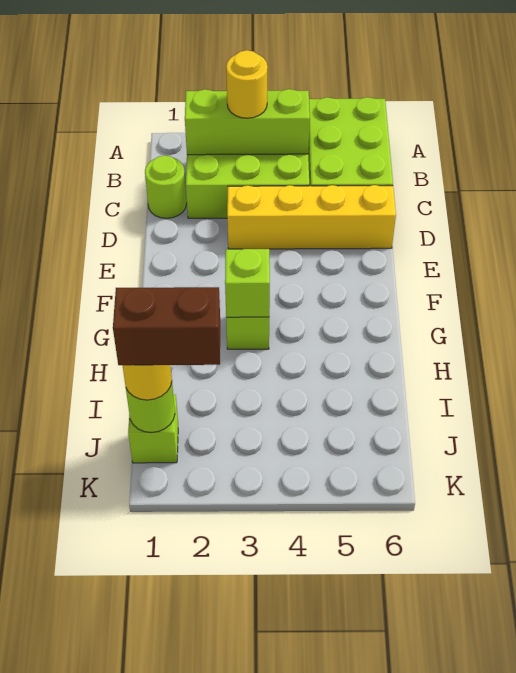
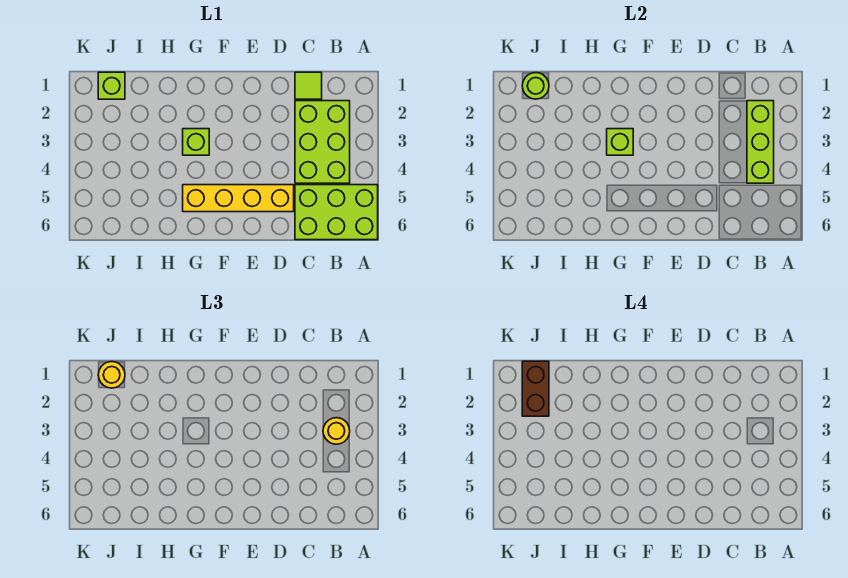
lime 1x1 round brick [145,156,186,218] -> lime 1x1 tile [295,72,322,99]
yellow 1x4 brick [227,185,396,249] -> yellow 1x4 brick turned to [183,185,294,212]

